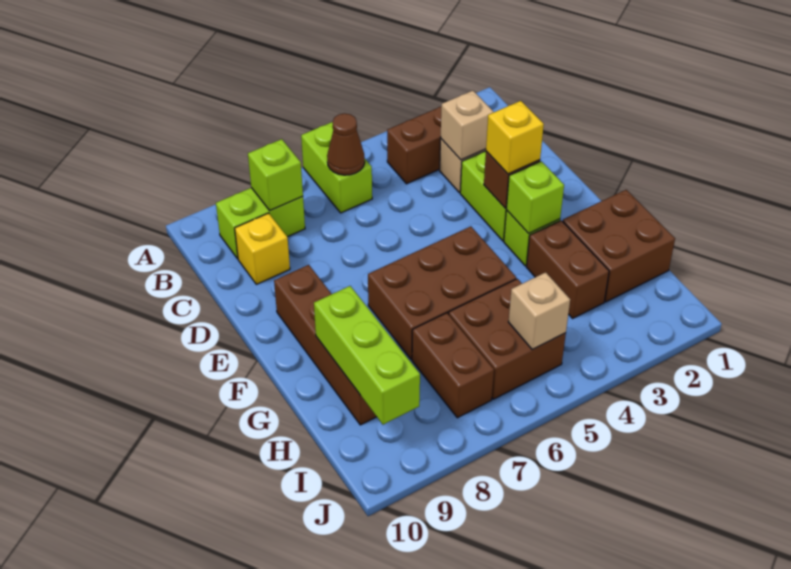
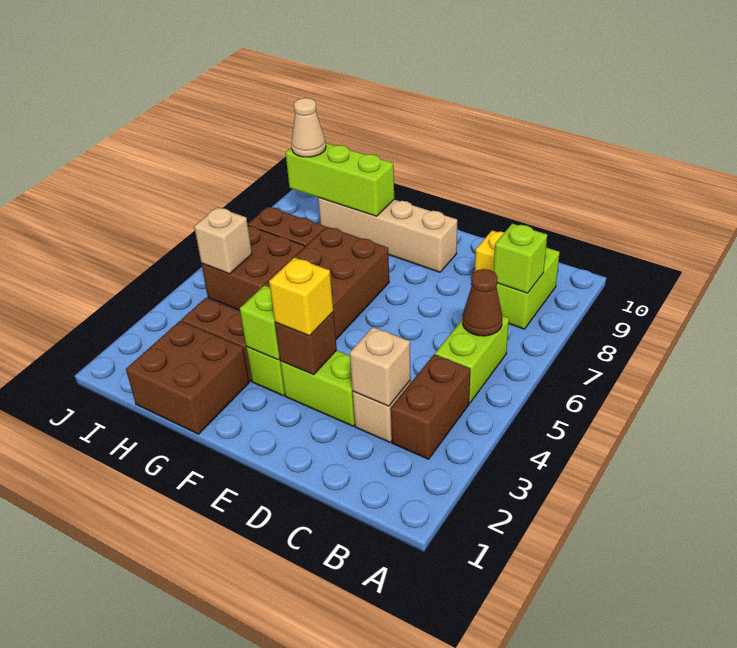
lime 1x2 brick [301,122,372,213] -> lime 1x2 brick turned to [435,316,509,403]
brown 1x4 brick [274,265,376,425] -> tan 1x4 brick [318,198,457,272]
none -> tan 1x1 cone [291,98,326,157]

